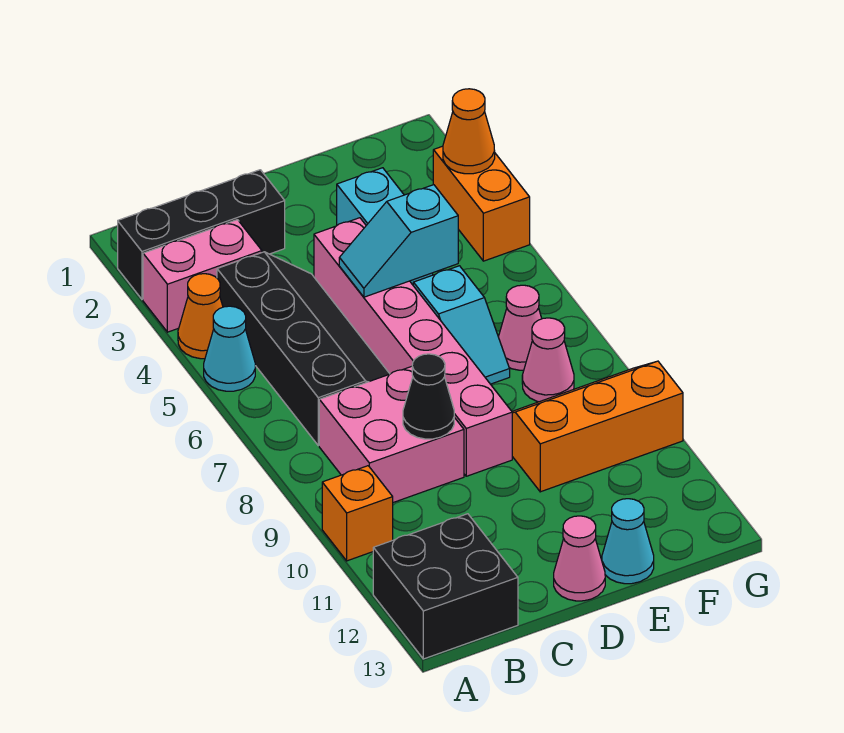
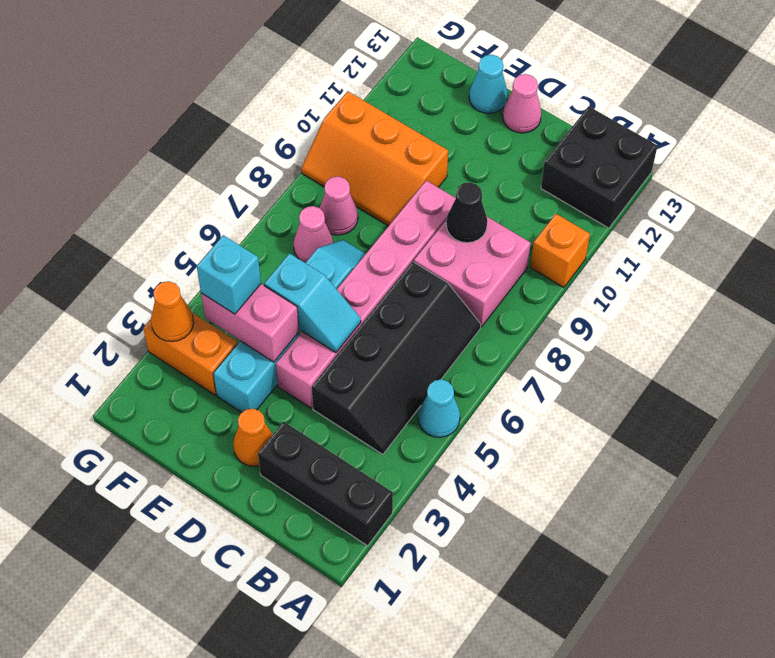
pink 1x2 brick [143,220,262,332] -> pink 1x2 brick moved to [201,284,299,362]
orange 1x1 cone [178,274,223,359] -> orange 1x1 cone moved to [233,409,273,466]
black 2x4 slope [217,252,390,446] -> black 2x4 slope turned to [312,262,481,454]
none -> cyan 1x1 brick [197,235,261,314]
orange 1x2 brick [433,146,530,261] -> orange 1x2 brick turned to [143,313,237,395]

